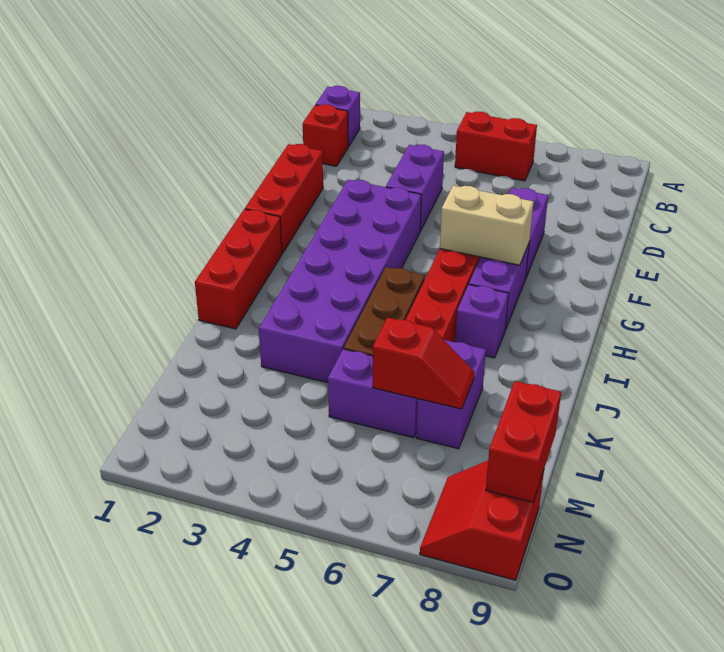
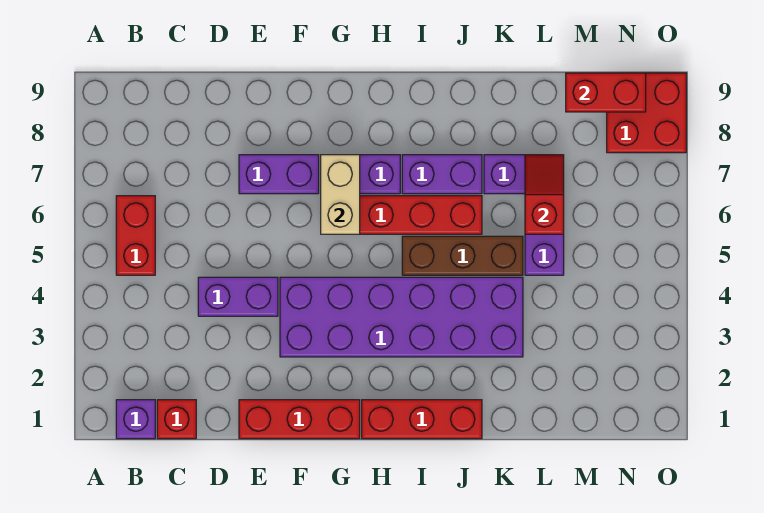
purple 1x1 brick [455,285,509,358] -> purple 1x2 brick [402,155,482,194]
red 2x2 slope [420,460,544,580] -> red 2x2 brick [607,73,686,153]

